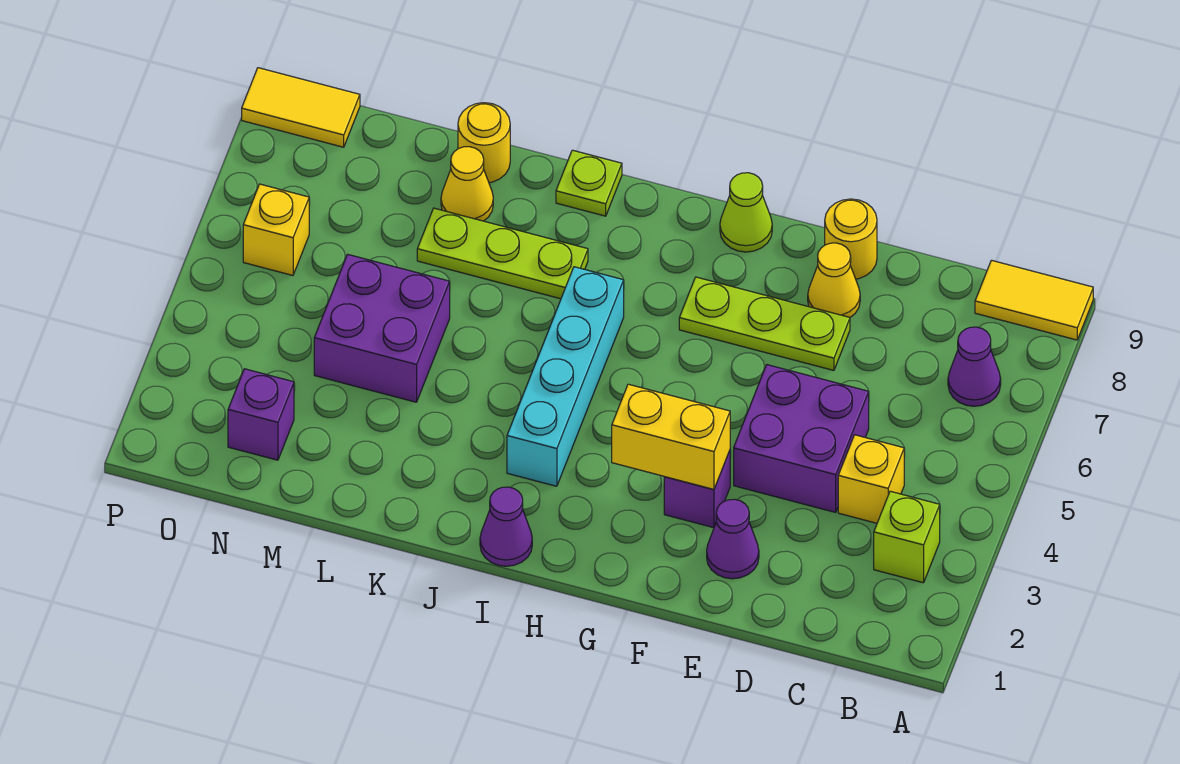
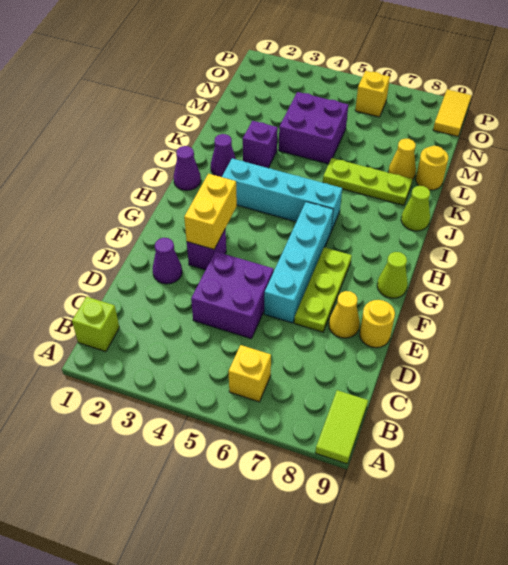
yellow 1x2 tile [975,260,1093,340] -> lime 1x2 tile [315,390,368,464]
lime 1x1 brick [874,491,940,583] -> lime 1x1 brick moved to [72,297,119,352]
purple 1x1 cone [948,327,1001,406] -> purple 1x1 cone moved to [211,134,236,177]
yellow 1x1 brick [838,435,904,523] -> yellow 1x1 brick moved to [228,345,271,402]
none -> cyan 1x4 brick [264,202,333,323]
lime 1x3 plate [417,208,588,299] -> lime 1x3 plate turned to [323,158,413,205]
lime 1x1 plate [556,150,622,216] -> lime 1x1 cone [401,186,430,231]
purple 1x1 brick [228,369,294,460] -> purple 1x1 brick moved to [243,121,278,168]

